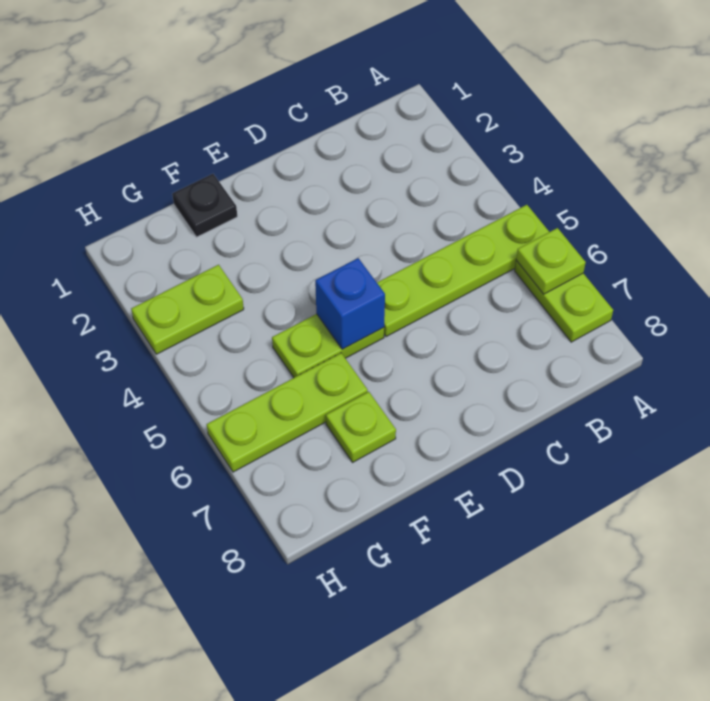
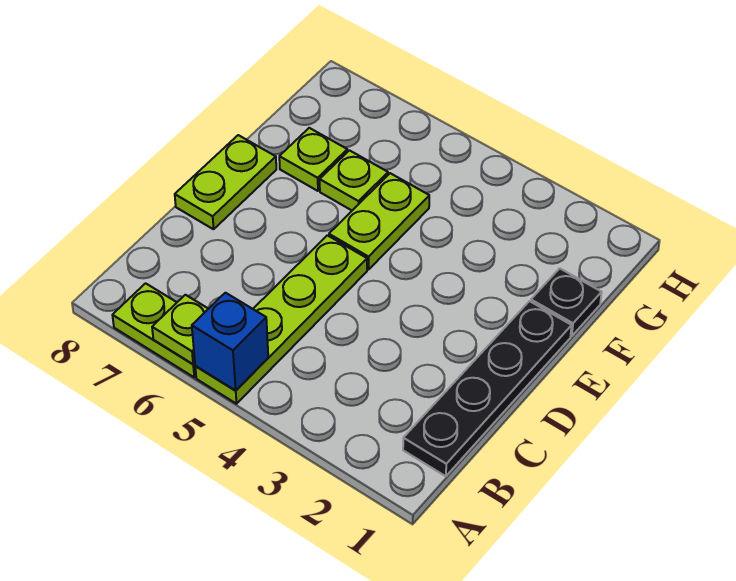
none -> black 1x4 plate [403,301,572,476]
blue 1x1 brick [315,258,385,349] -> blue 1x1 brick moved to [192,293,268,391]
lime 1x3 plate [207,353,368,472] -> lime 1x1 plate [320,150,388,210]
lime 1x2 plate [131,265,244,354] -> lime 1x2 plate moved to [175,135,276,229]

